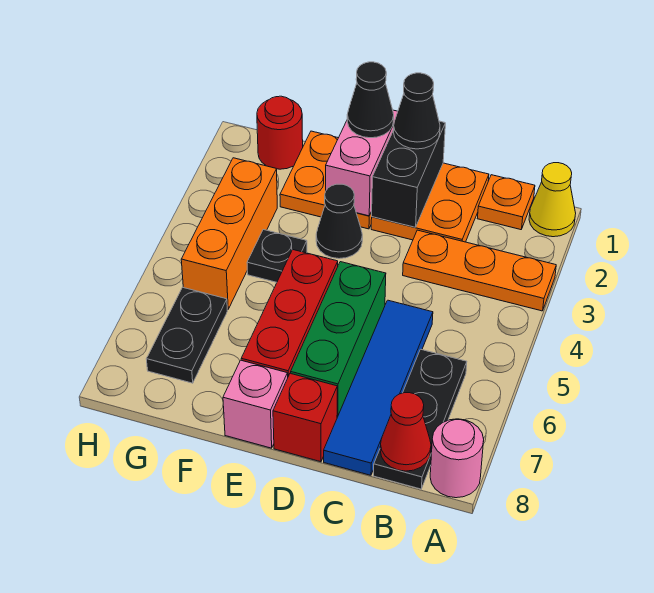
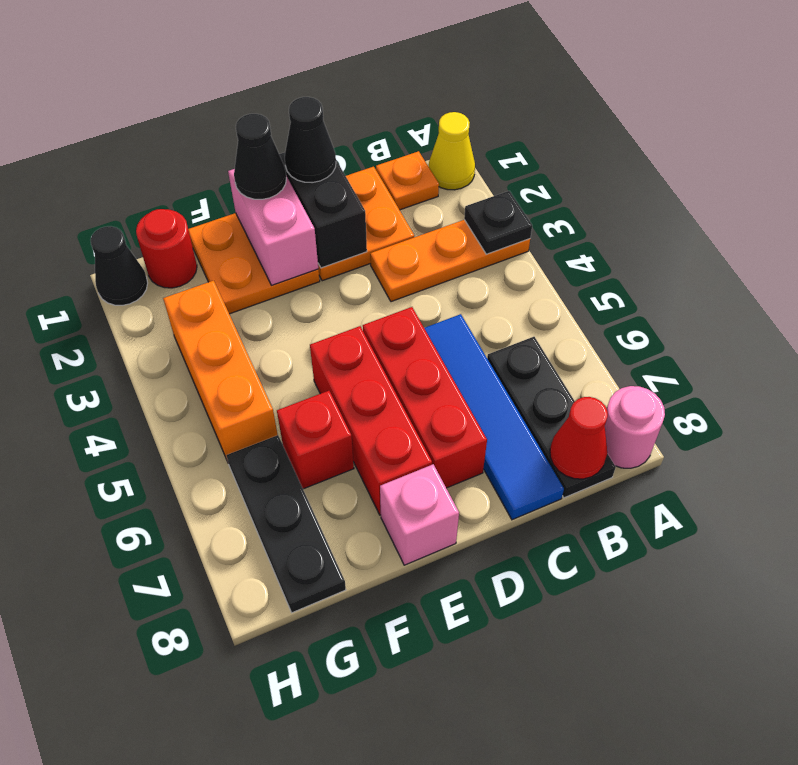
green 1x3 brick [291,262,386,417] -> red 1x3 brick [363,307,487,488]
red 1x1 brick [273,373,337,462] -> red 1x1 brick moved to [277,391,354,489]
black 1x1 cone [316,184,362,259] -> black 1x1 cone moved to [91,226,148,305]
black 1x1 plate [247,230,307,282] -> black 1x1 plate moved to [464,191,532,254]
black 1x2 plate [146,287,227,383] -> black 1x3 plate [226,435,346,613]

